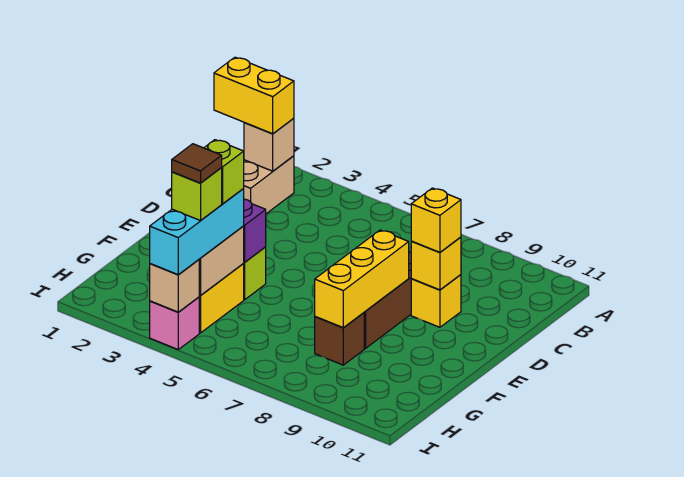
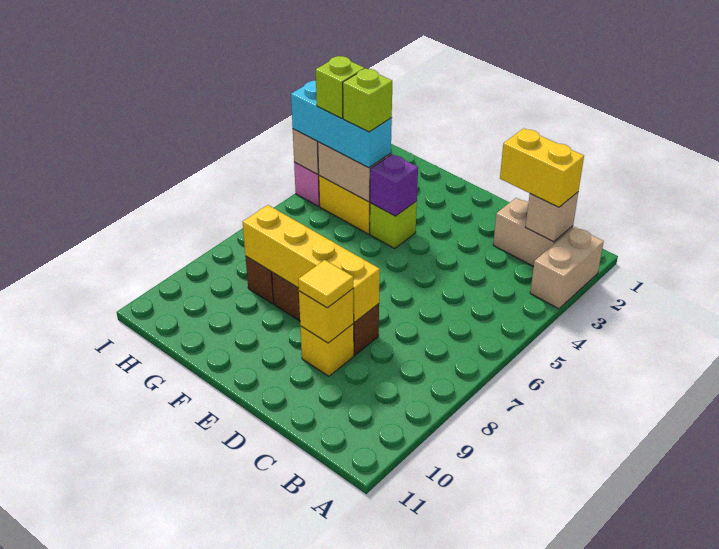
none -> tan 1x2 brick [530,227,604,309]
yellow 1x2 brick [214,57,294,134] -> yellow 1x2 brick turned to [500,128,584,207]
yellow 1x1 brick [411,188,461,252] -> yellow 1x1 tile [298,260,353,308]
yellow 1x3 brick [315,230,409,328] -> yellow 1x4 brick [243,205,380,322]
brown 1x1 tile [172,144,222,183] -> none

